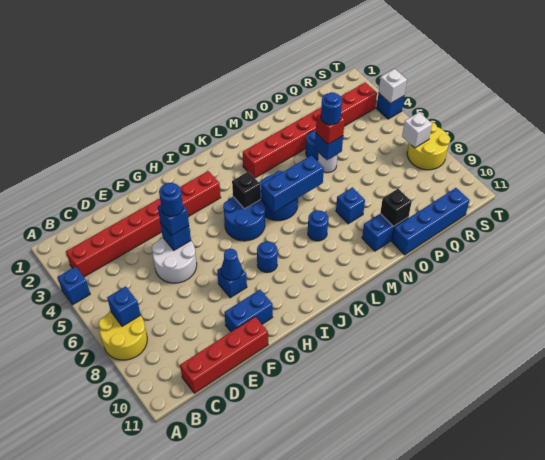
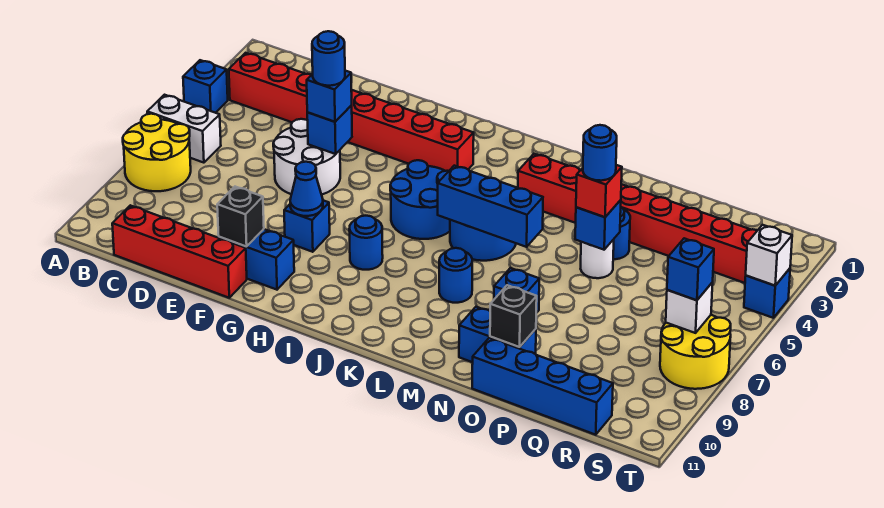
none -> white 1x2 brick [147,95,221,163]
blue 1x1 brick [107,286,141,326] -> blue 1x1 brick moved to [667,238,714,300]
black 1x1 brick [232,172,261,209] -> black 1x1 brick moved to [217,187,264,247]

